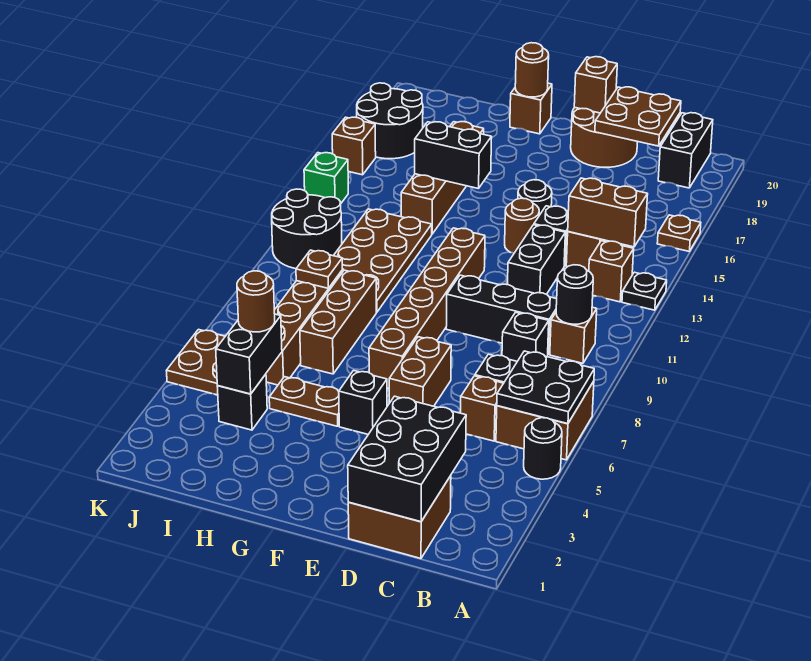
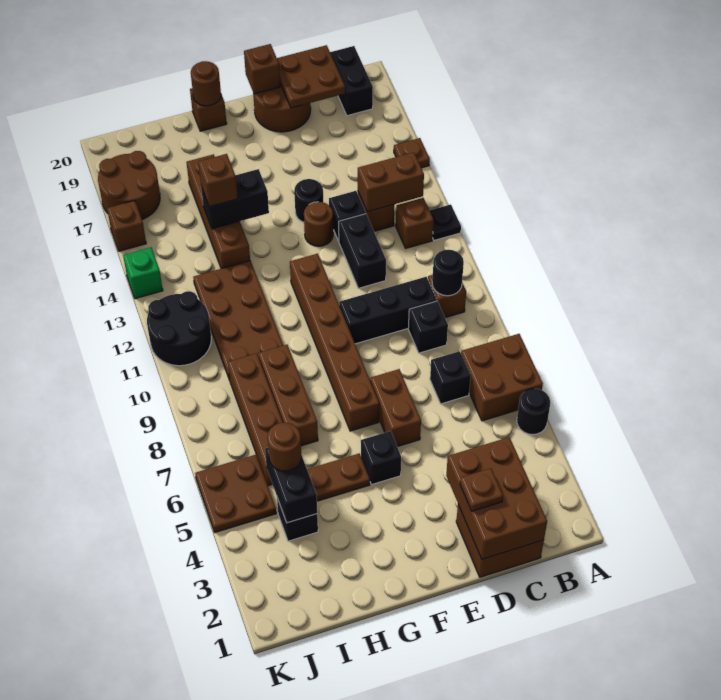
black 2x2 plate [497,351,594,424] -> none
black 2x3 brick [348,396,466,522] -> brown 2x3 brick [446,437,547,559]
brown 1x1 brick [460,376,504,441] -> brown 1x1 brick moved to [198,154,238,207]
brown 1x1 plate [296,250,342,288] -> brown 1x1 plate moved to [460,468,503,511]
black 2x2 round brick [357,83,423,159] -> brown 2x2 round brick [98,151,160,219]

